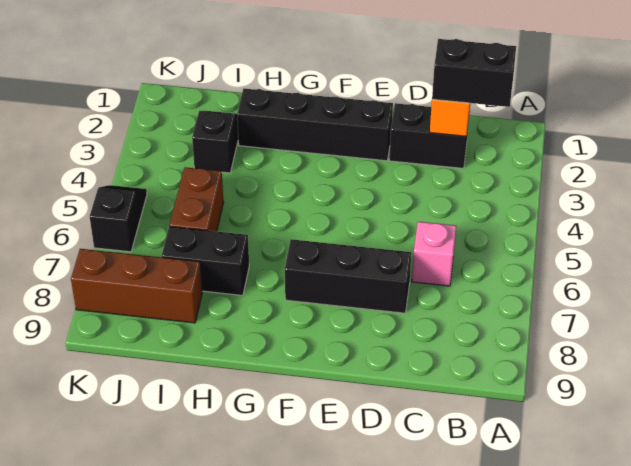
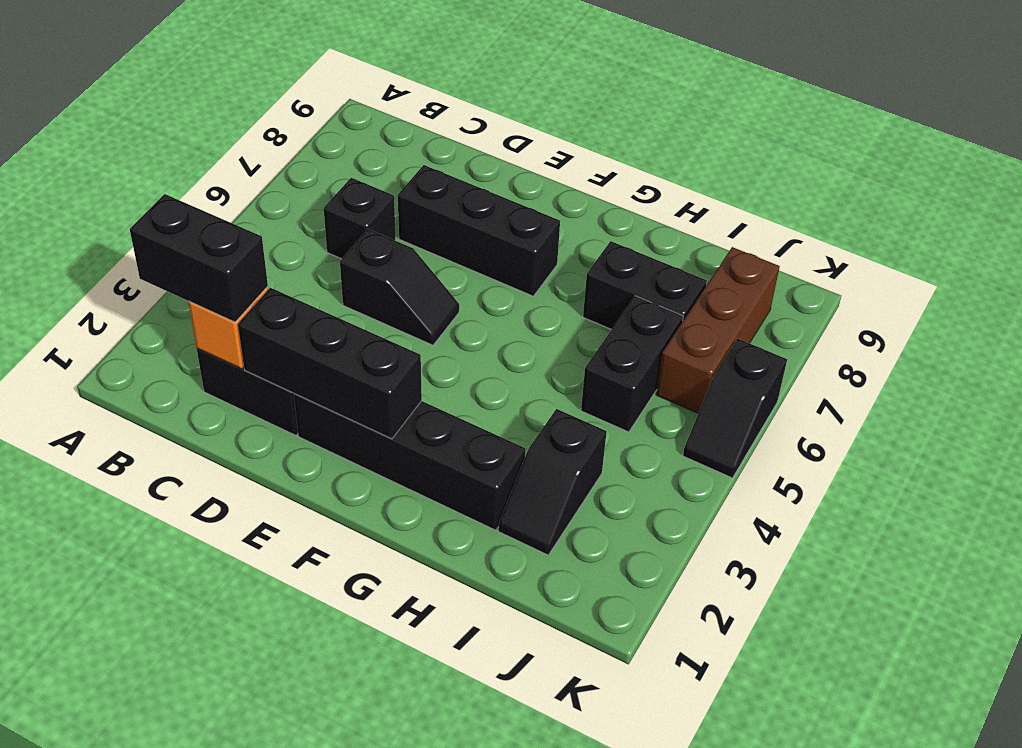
pink 1x1 brick [412,222,456,286] -> black 1x1 brick [324,178,396,259]
none -> black 1x3 brick [238,288,422,439]
none -> black 1x2 slope [340,229,459,345]
brown 1x2 brick [170,167,224,231] -> black 1x2 brick [581,296,683,432]
brown 1x3 brick [71,249,202,323] -> brown 1x3 brick turned to [656,247,780,413]

